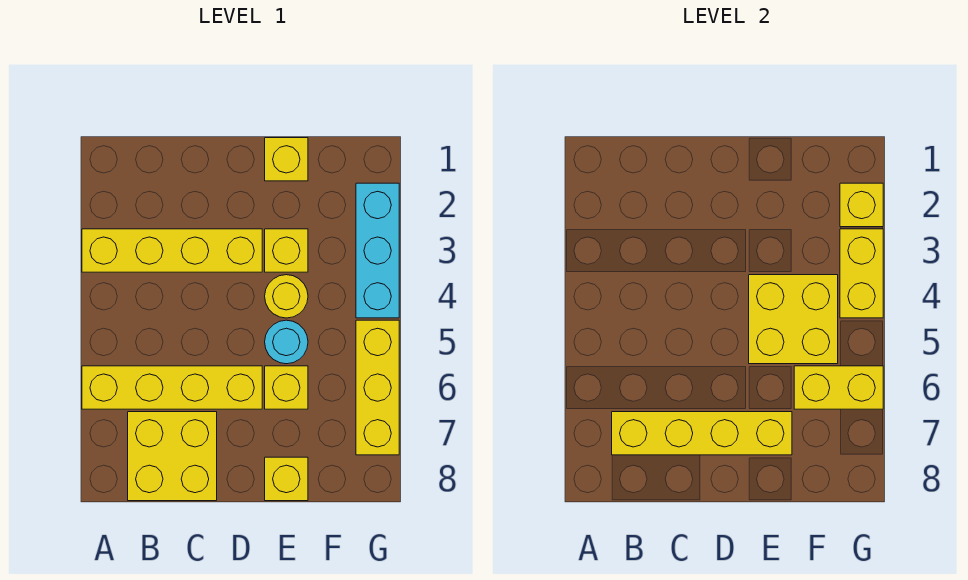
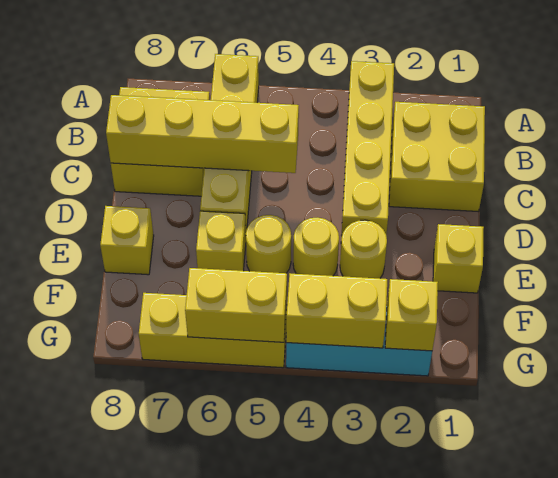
yellow 1x4 brick [612,412,792,455] -> yellow 1x4 brick turned to [106,95,299,173]
yellow 1x1 brick [265,229,308,272] -> yellow 1x1 round brick [340,220,387,278]
yellow 2x2 brick [749,275,838,364] -> yellow 2x2 brick moved to [389,102,485,212]
cyan 1x1 round brick [265,320,308,364] -> yellow 1x1 round brick [246,215,291,273]
yellow 1x2 brick [794,366,883,409] -> yellow 1x2 brick turned to [185,268,287,342]

